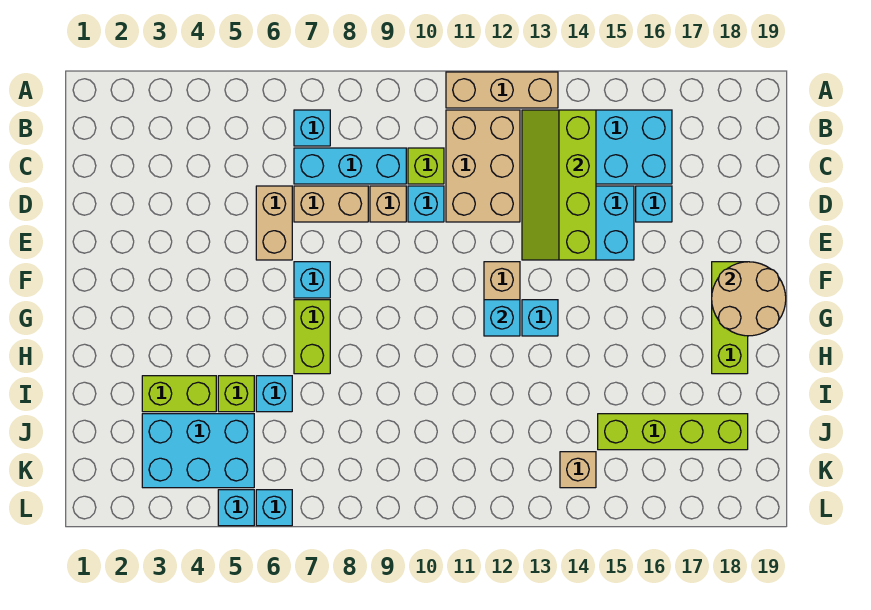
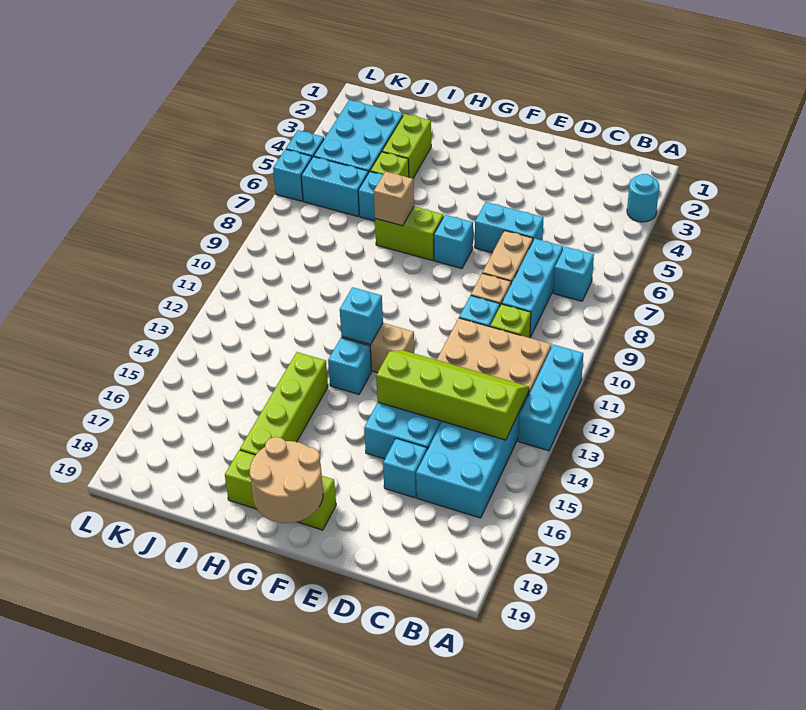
none -> cyan 1x1 round brick [627,174,659,222]
tan 1x3 brick [446,72,558,108] -> cyan 1x3 brick [518,345,583,451]
tan 1x2 brick [256,186,292,260] -> cyan 1x2 brick [475,202,544,253]
none -> cyan 1x2 brick [301,157,368,216]
lime 1x4 brick [598,414,748,450] -> lime 1x4 brick moved to [240,352,328,455]
tan 1x1 brick [560,452,596,488] -> tan 1x1 brick moved to [374,172,414,226]

